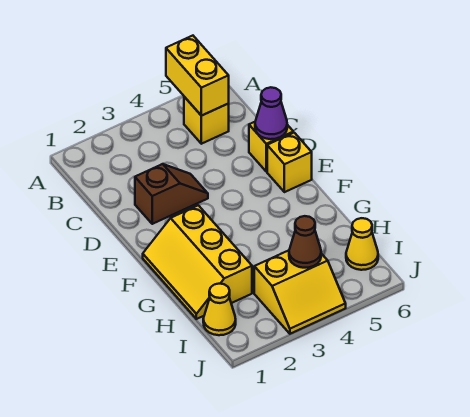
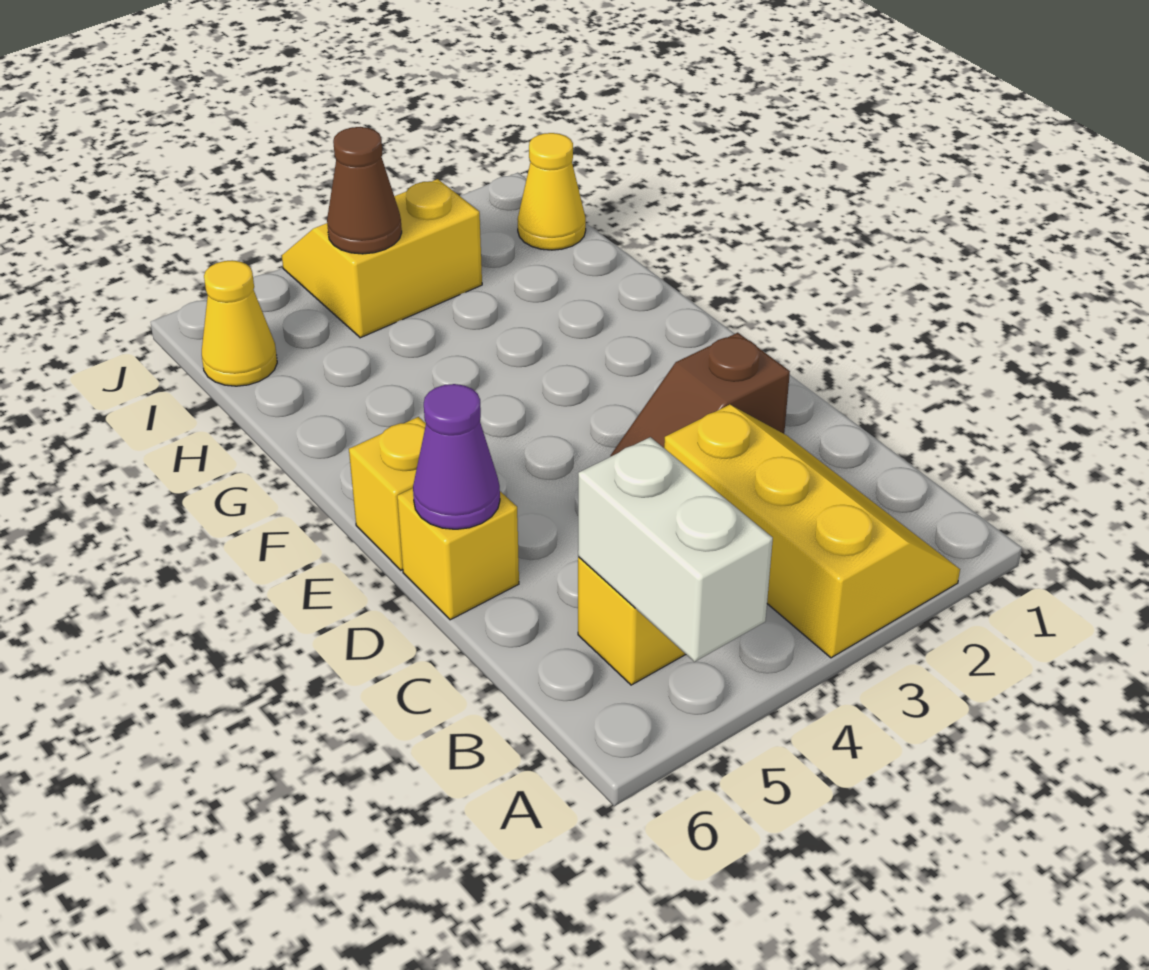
yellow 1x2 brick [166,36,229,116] -> white 1x2 brick [578,437,773,662]
yellow 2x3 slope [143,205,252,319] -> yellow 2x3 slope moved to [664,405,960,658]

